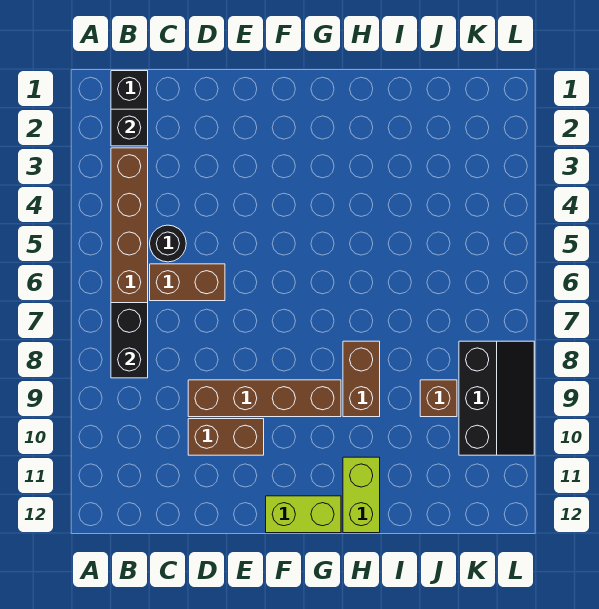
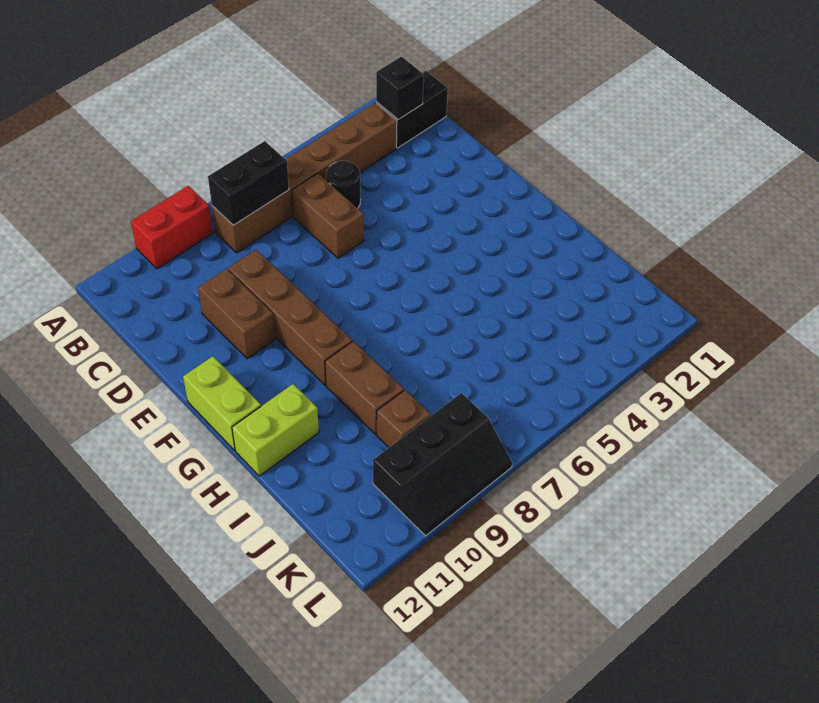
none -> red 1x2 brick [131,186,213,269]
brown 1x2 brick [343,341,380,417] -> brown 1x2 brick turned to [325,341,404,434]

